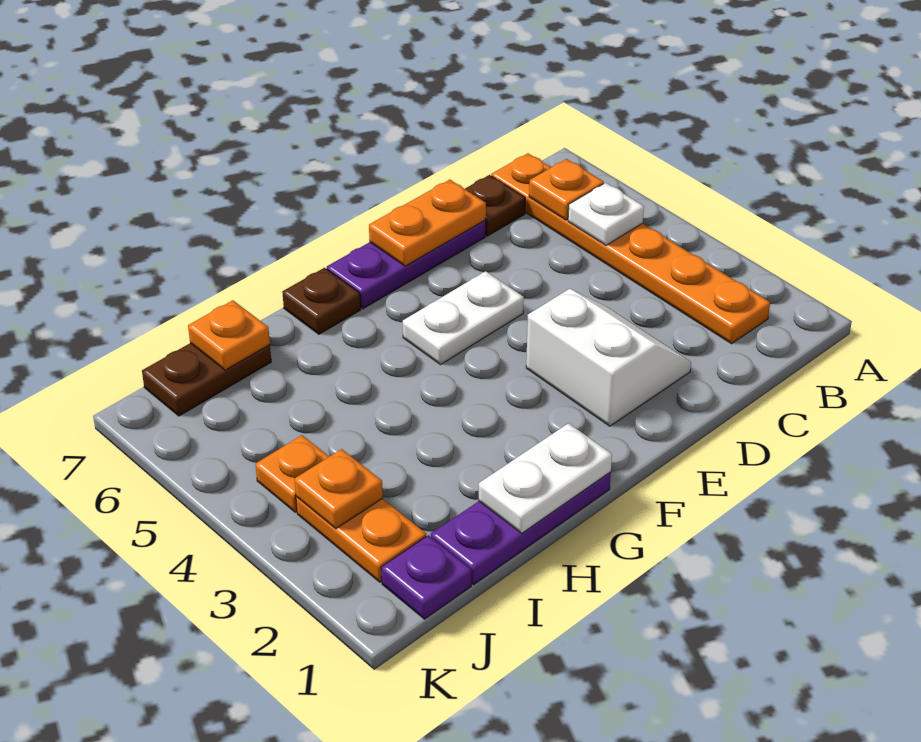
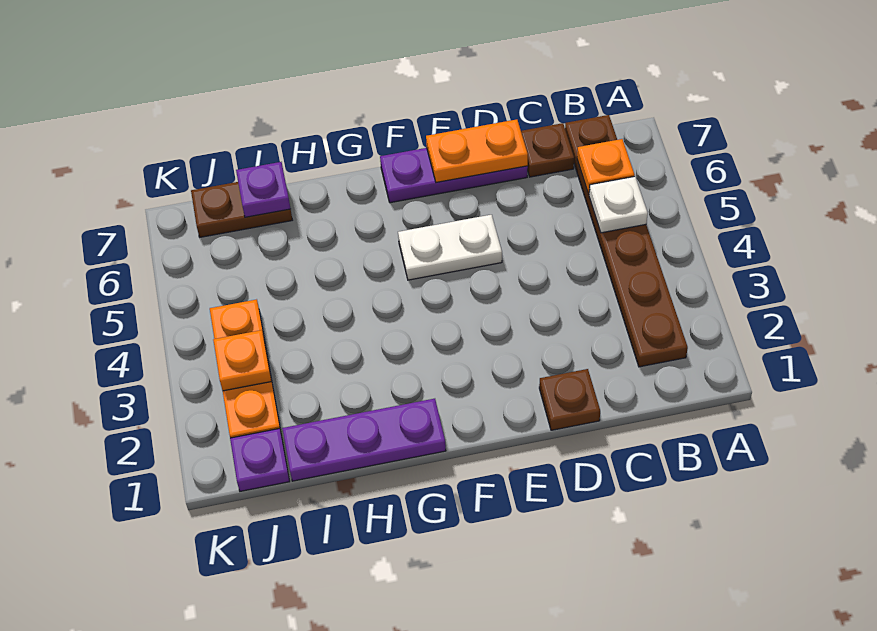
orange 1x6 plate [491,153,770,344] -> brown 1x6 plate [565,115,688,367]
white 2x2 slope [526,289,691,426] -> none
white 1x2 plate [479,423,612,533] -> none
brown 1x1 plate [283,268,361,334] -> brown 1x1 plate moved to [539,369,600,430]
orange 1x1 plate [188,300,270,370] -> purple 1x1 plate [236,162,291,217]

